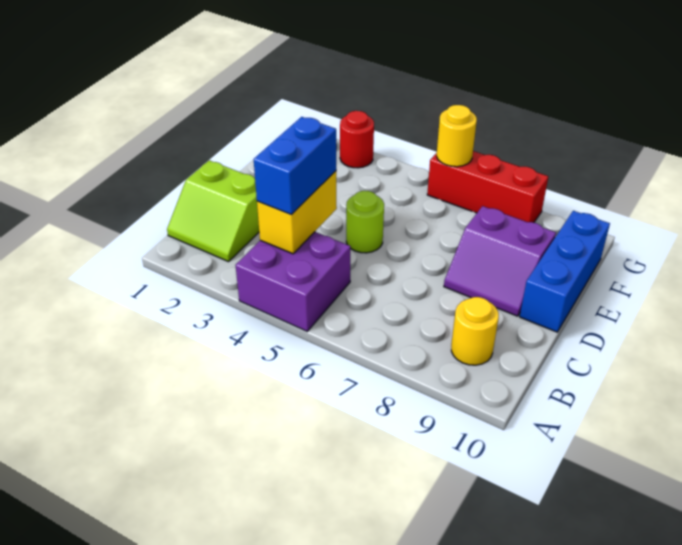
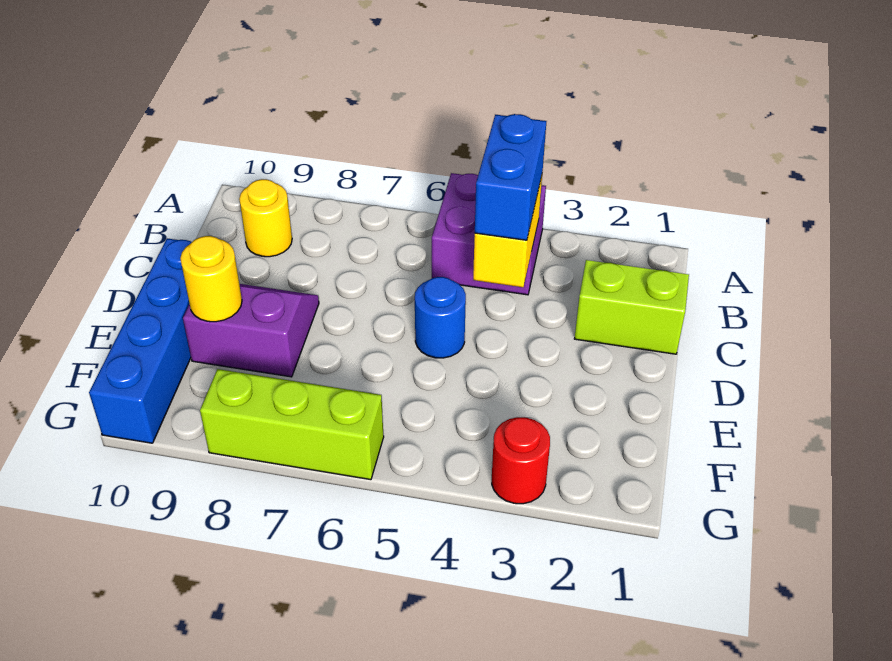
lime 1x1 round brick [346,191,384,253] -> blue 1x1 round brick [415,277,466,358]
blue 1x3 brick [520,211,610,332] -> blue 1x4 brick [89,238,192,443]
red 1x3 brick [427,151,548,222] -> lime 1x3 brick [200,369,384,480]
yellow 1x1 round brick [437,105,477,167] -> yellow 1x1 round brick moved to [180,236,242,322]

